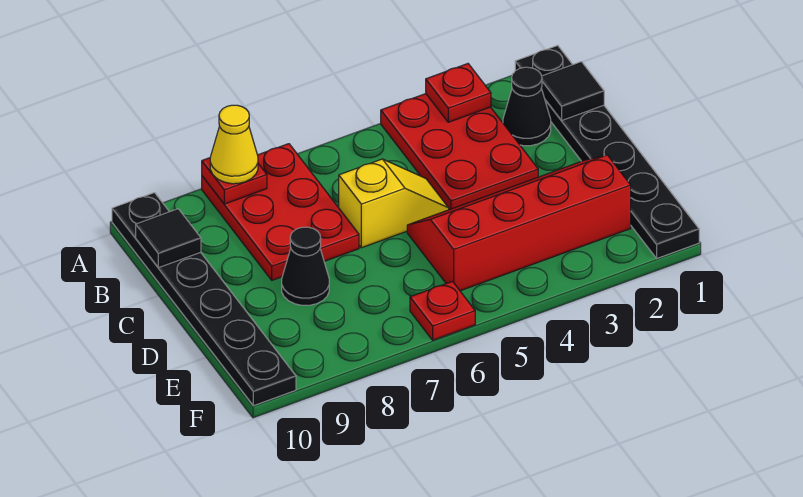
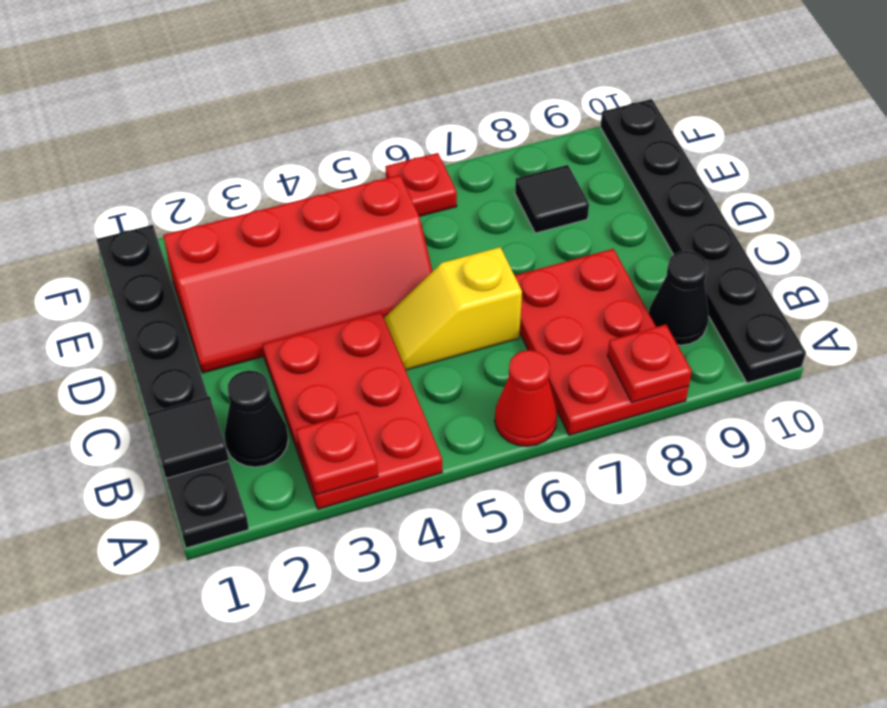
none -> red 1x1 cone [495,350,557,446]
yellow 1x1 cone [210,105,258,184] -> none
black 1x1 tile [136,209,201,268] -> black 1x1 tile moved to [515,165,589,233]
black 1x1 cone [282,227,329,305] -> black 1x1 cone moved to [649,251,708,345]

